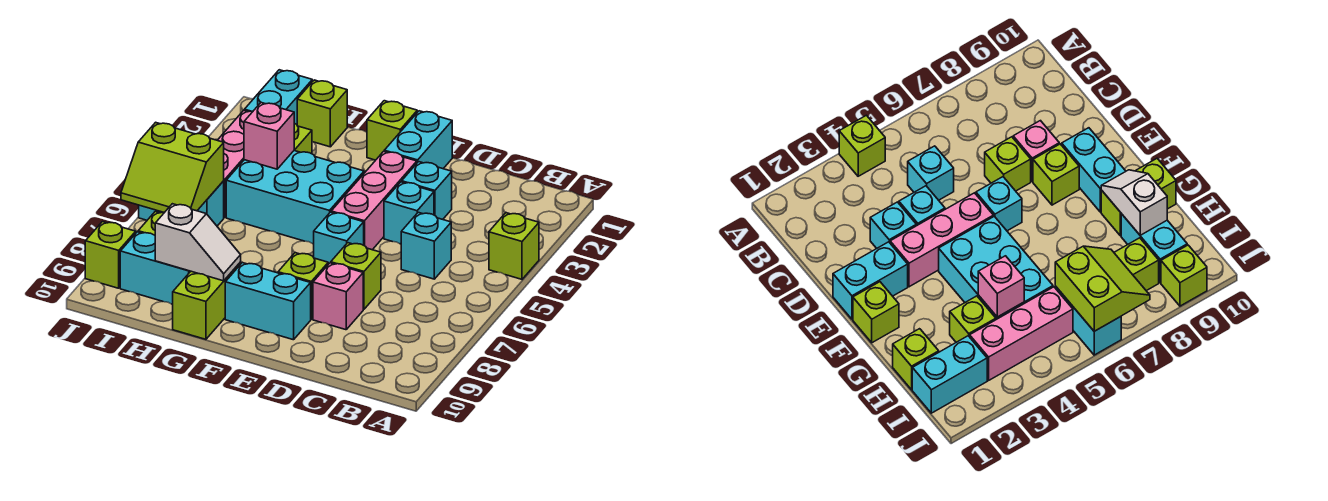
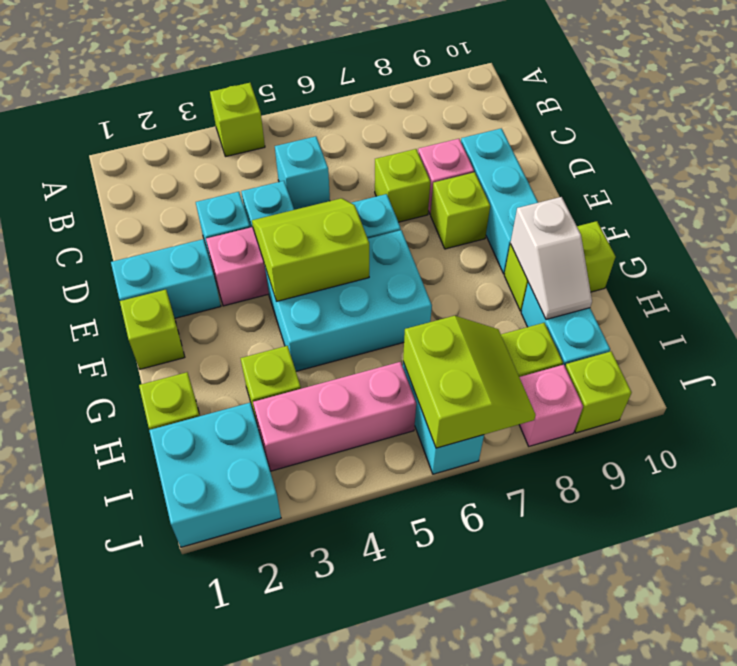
none -> lime 2x2 slope [252,198,369,302]
cyan 1x2 brick [225,263,311,340] -> cyan 1x3 brick [461,128,538,274]
cyan 2x3 brick [226,151,364,244] -> cyan 2x3 brick turned to [265,230,432,371]
white 1x2 slope [155,204,241,281] -> white 1x2 slope turned to [511,197,592,320]
pink 1x1 brick [244,103,294,169] -> pink 1x1 brick moved to [519,365,583,446]
cyan 1x2 brick [244,70,312,124] -> cyan 2x2 brick [149,403,281,547]

